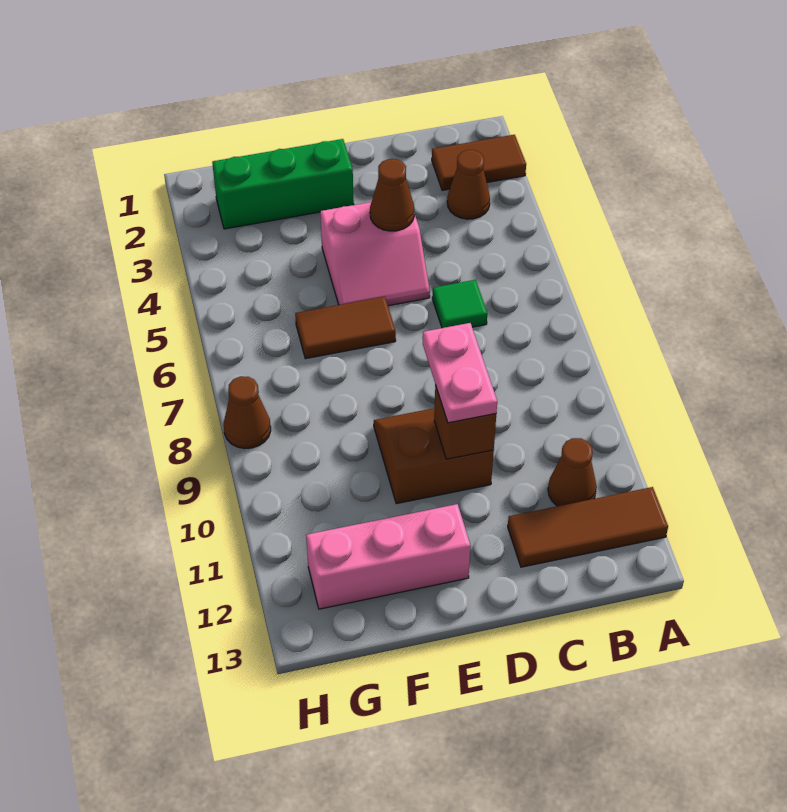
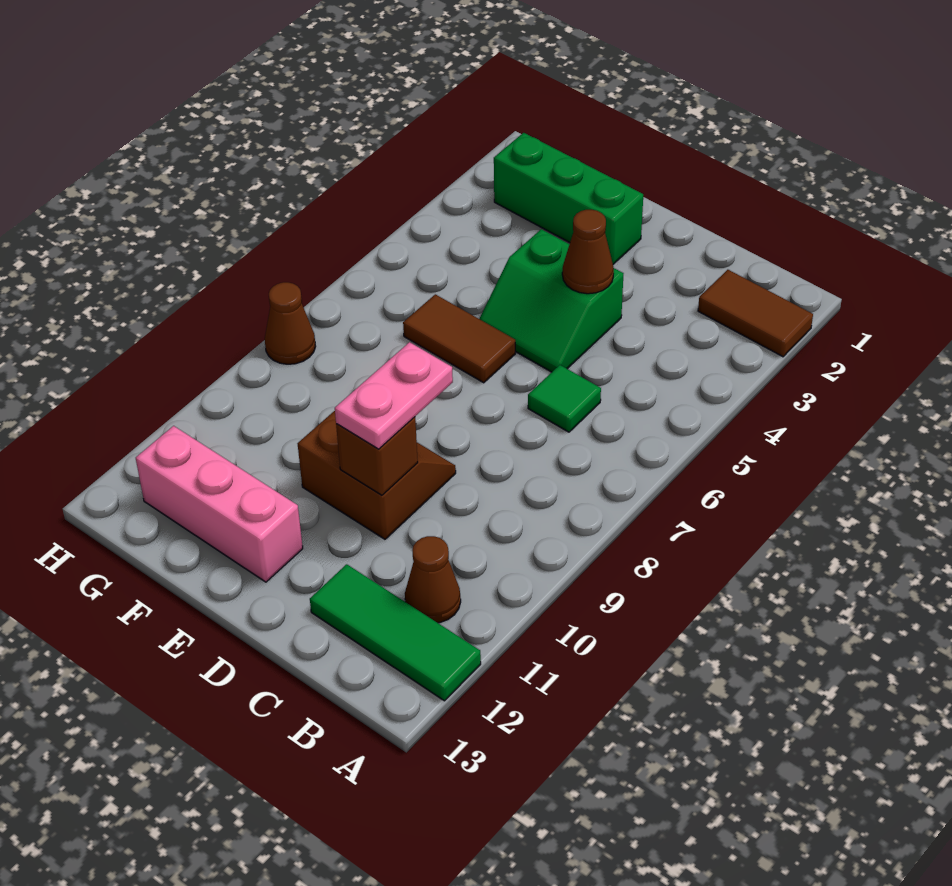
brown 1x3 tile [508,487,668,567] -> green 1x3 tile [310,564,481,701]
brown 1x1 cone [447,150,490,219] -> none
pink 2x2 slope [320,202,430,306] -> green 2x2 slope [479,229,623,372]

